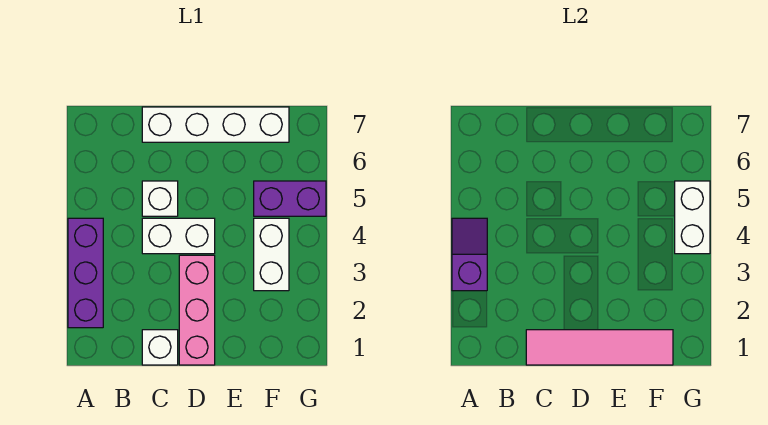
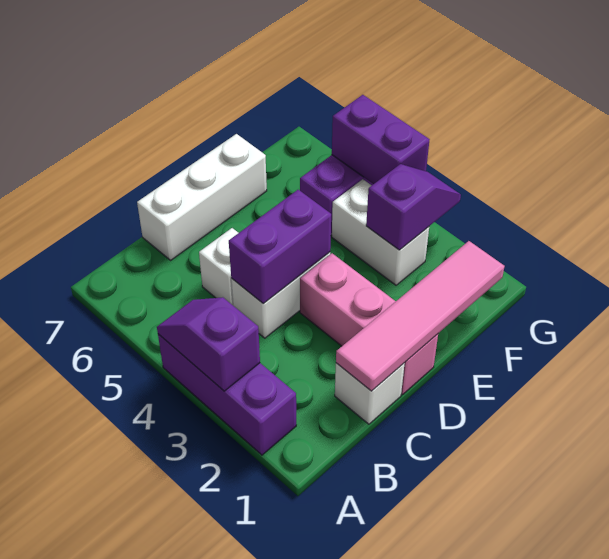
none -> purple 1x2 brick [229,190,331,304]
white 1x4 brick [142,107,289,142] -> white 1x3 brick [137,134,267,260]
none -> purple 1x2 slope [366,164,461,250]
white 1x2 brick [675,181,710,254] -> purple 1x2 brick [332,95,430,184]

